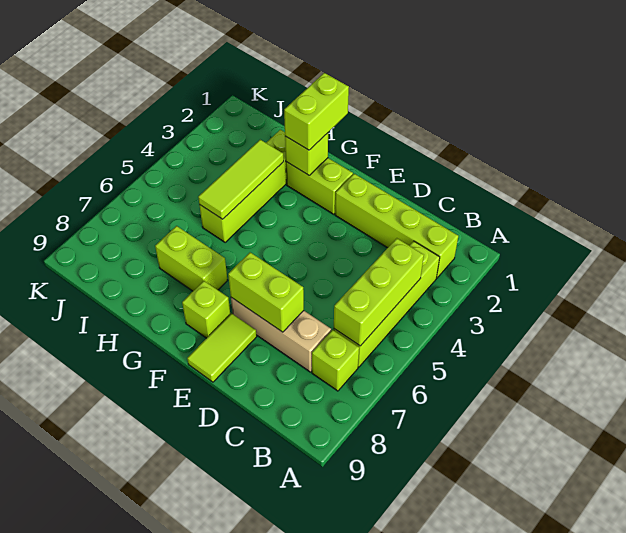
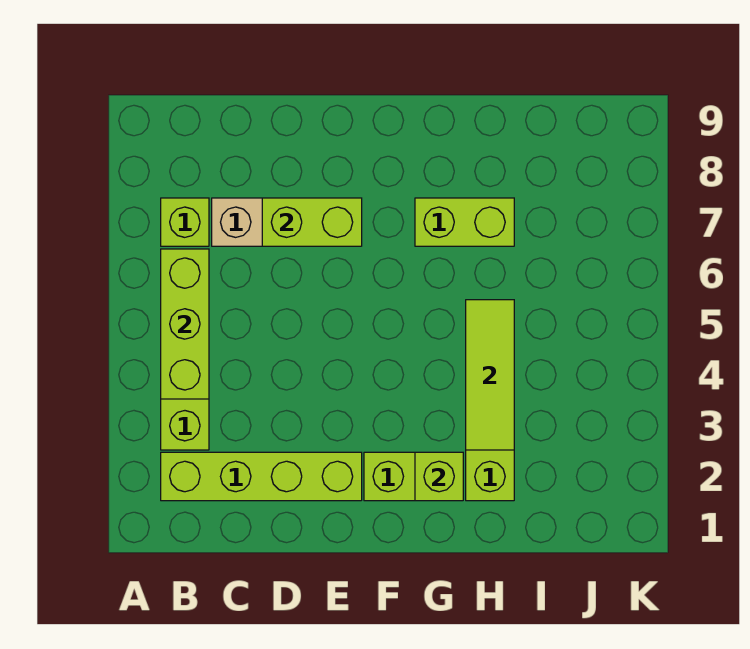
lime 1x2 tile [187,313,257,382] -> none
lime 1x1 brick [182,281,230,338] -> none
lime 1x2 brick [284,73,349,150] -> none

